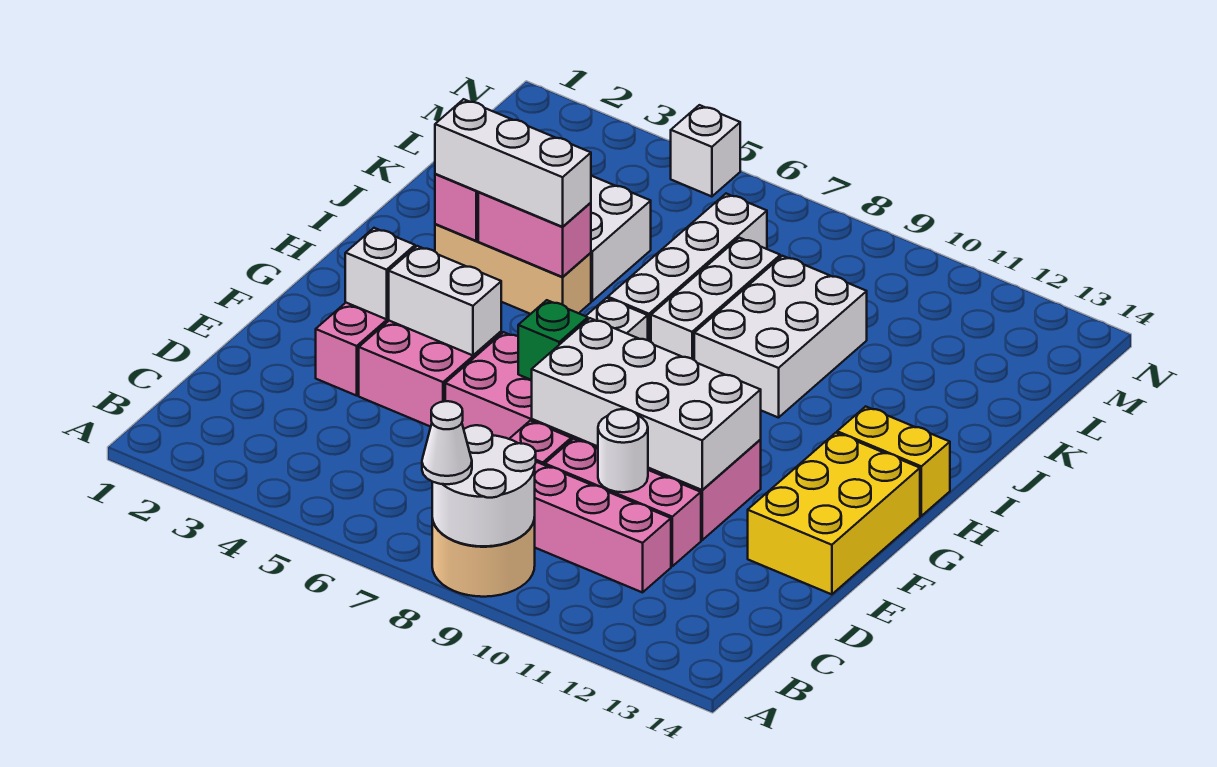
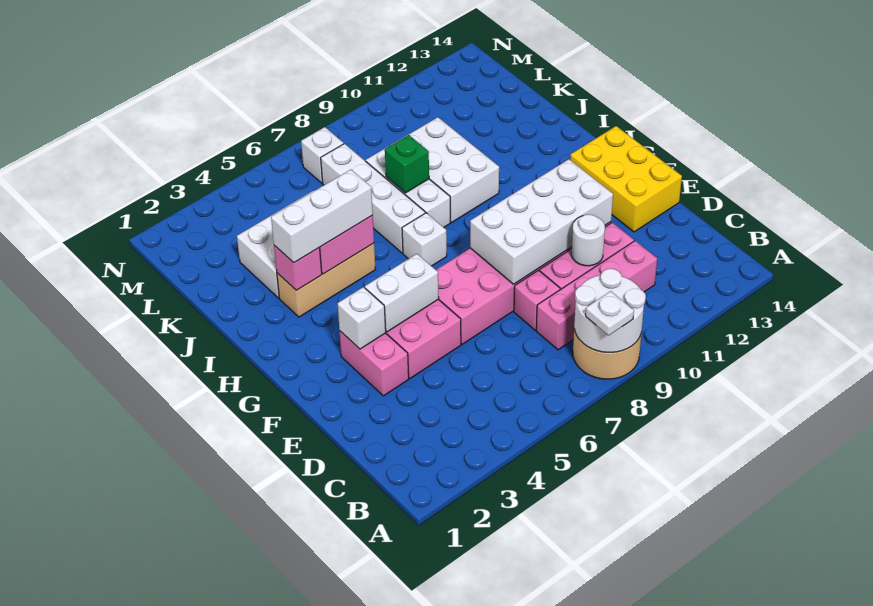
white 1x1 cone [422,401,472,484] -> white 1x1 plate [586,291,634,335]
green 1x1 brick [518,300,588,380] -> green 1x1 brick moved to [385,135,429,193]
yellow 1x2 brick [837,406,950,516] -> none
white 1x1 brick [671,105,740,197] -> white 1x1 brick moved to [301,127,344,183]

